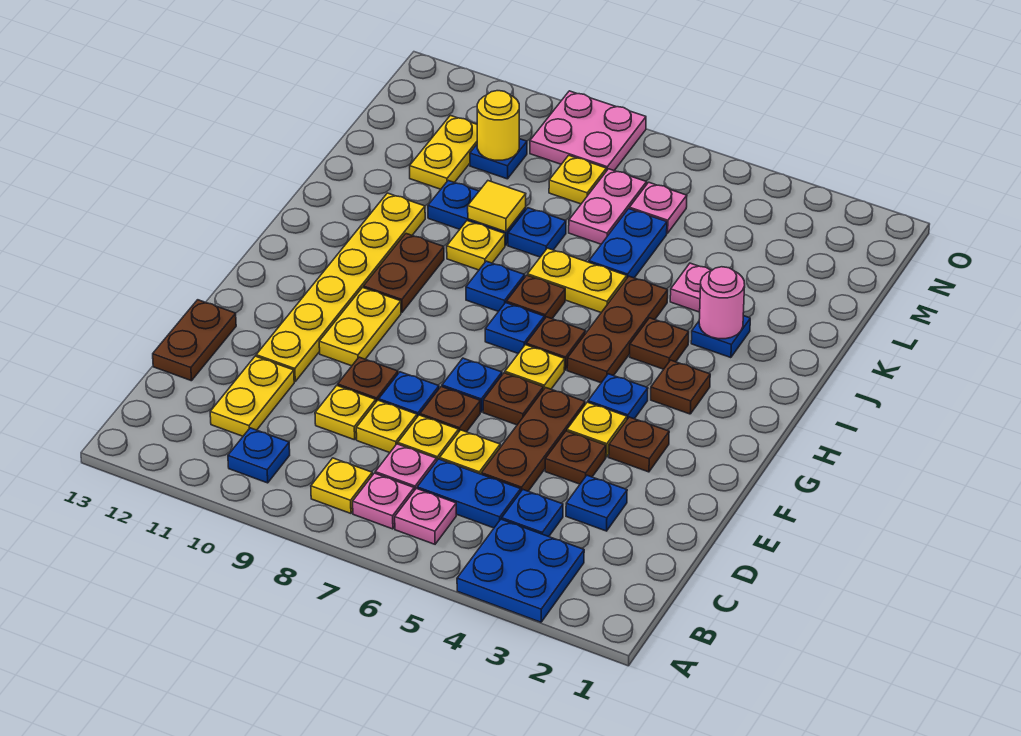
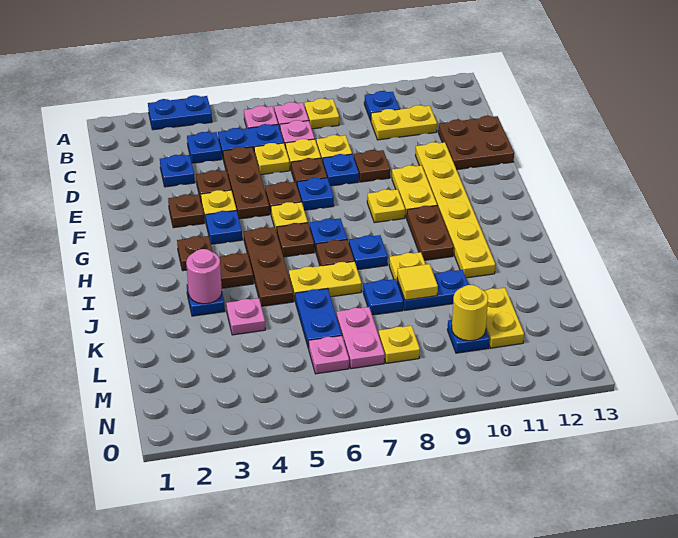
blue 2x2 plate [457,519,584,622] -> blue 1x2 plate [148,95,212,130]
yellow 1x2 plate [210,356,294,436] -> yellow 1x2 plate turned to [371,105,437,140]
yellow 1x1 plate [315,386,376,440] -> yellow 1x1 plate moved to [367,189,405,223]
brown 1x2 plate [153,300,236,381] -> brown 2x2 plate [438,116,514,170]
pink 2x2 plate [530,91,646,171] -> none

